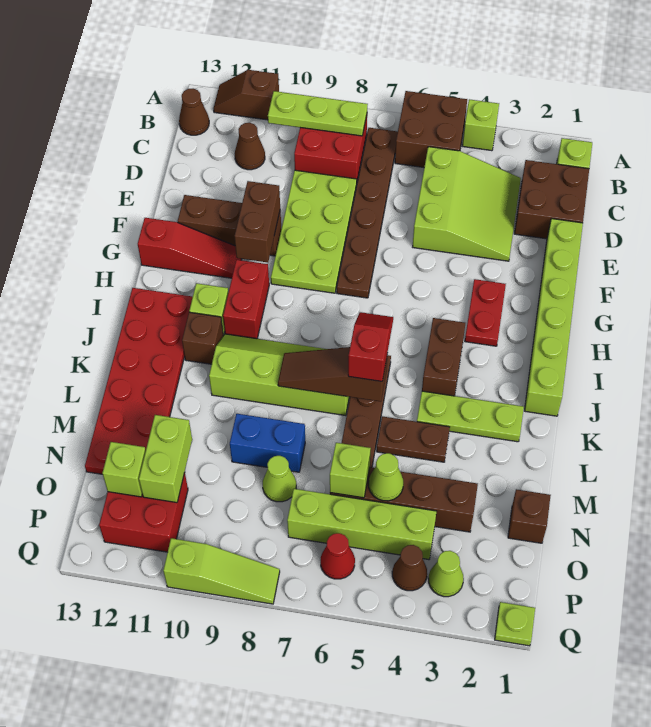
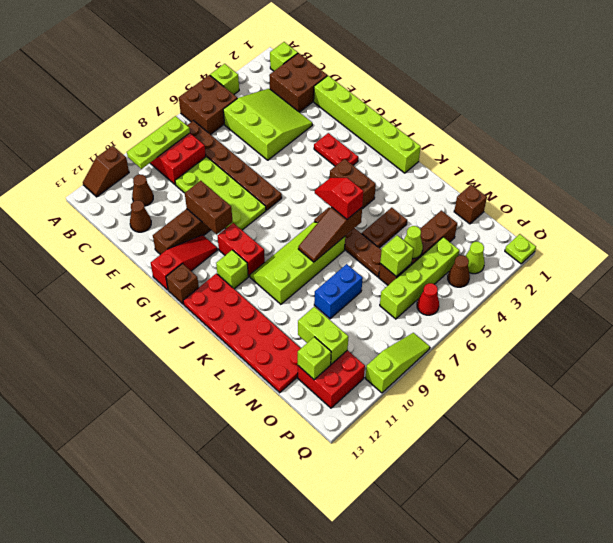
brown 1x1 cone [179,89,209,135] -> brown 1x1 cone moved to [130,200,151,232]
brown 1x1 brick [182,312,223,364] -> brown 1x1 brick moved to [166,264,199,304]
lime 1x3 plate [417,391,524,442] -> none
lime 1x1 cone [263,456,296,502] -> none

